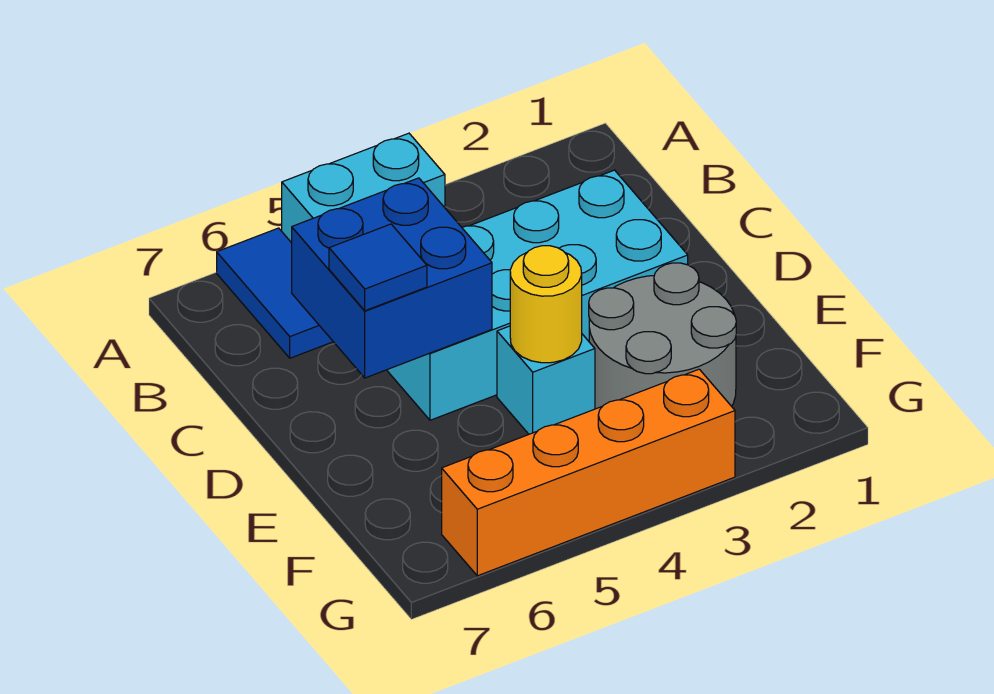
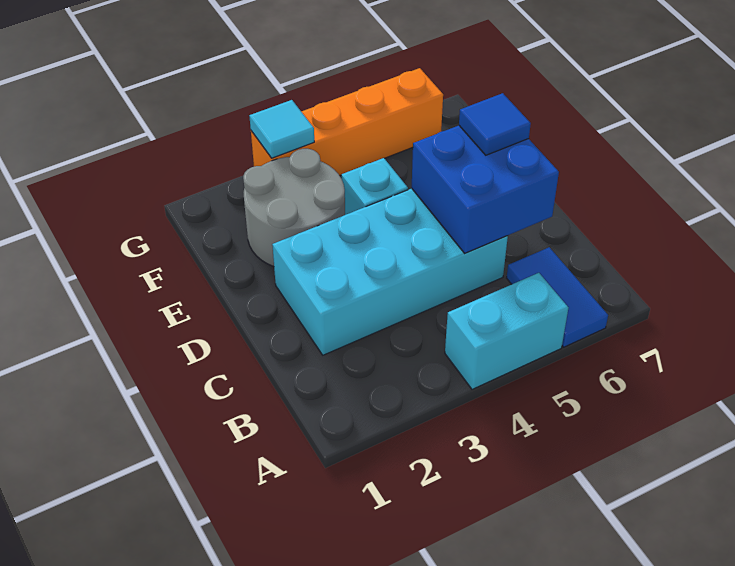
yellow 1x1 round brick [510,246,582,363] -> none
none -> cyan 1x1 tile [249,100,314,158]

